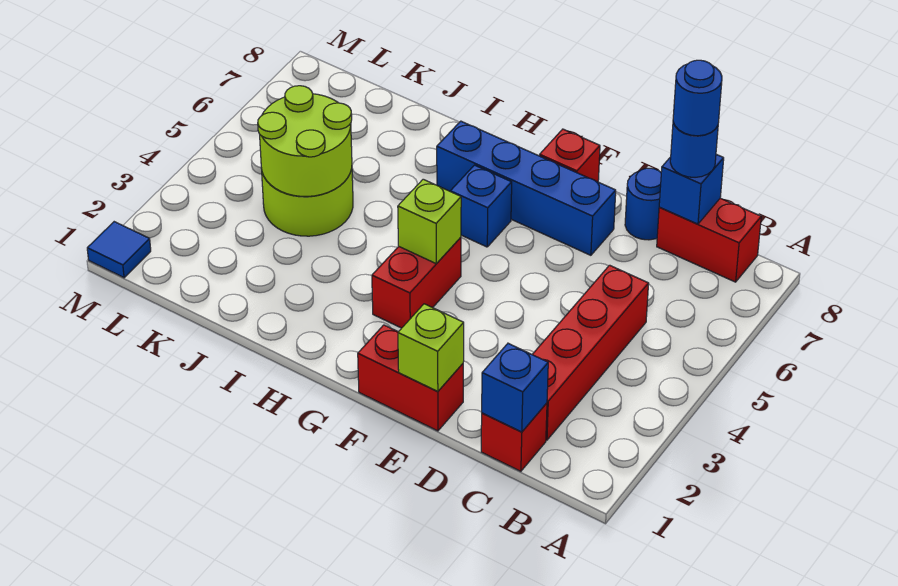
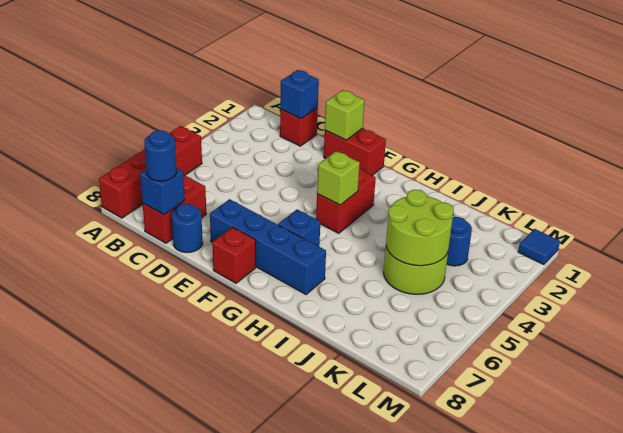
red 1x2 brick [657,198,761,282] -> red 1x2 brick turned to [143,175,206,243]
red 1x4 brick [532,265,649,440] -> red 1x4 brick moved to [99,126,202,218]
blue 1x1 round brick [673,60,722,136] -> blue 1x1 round brick moved to [447,217,472,266]

